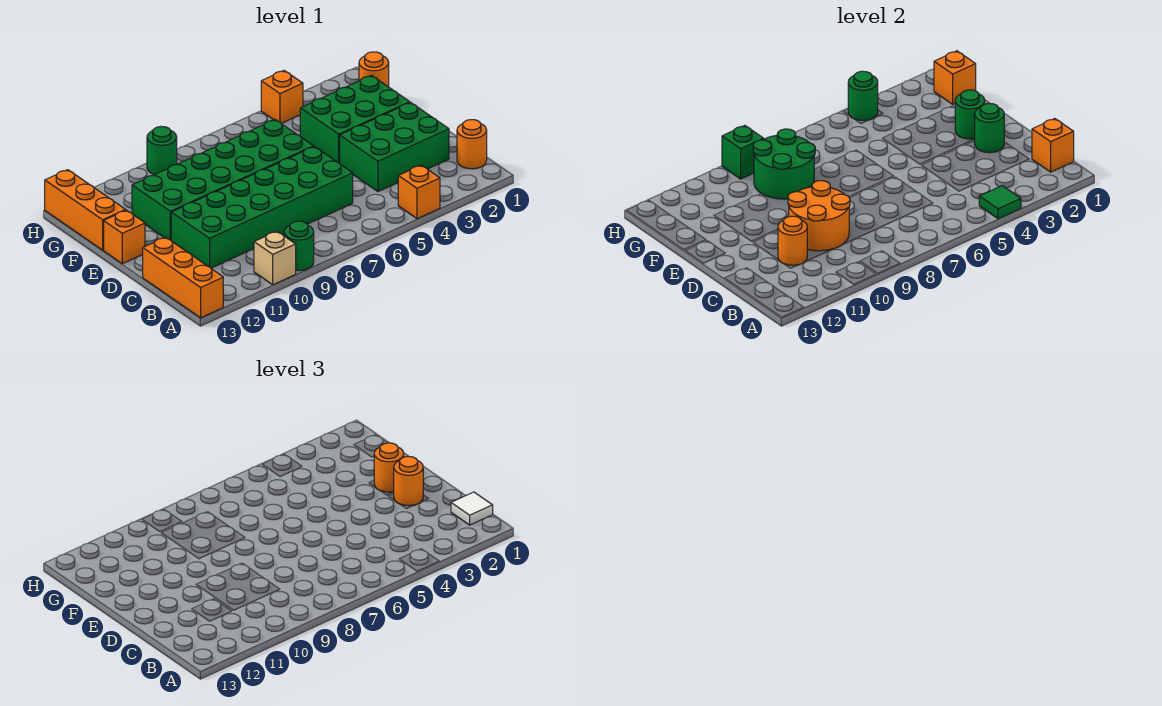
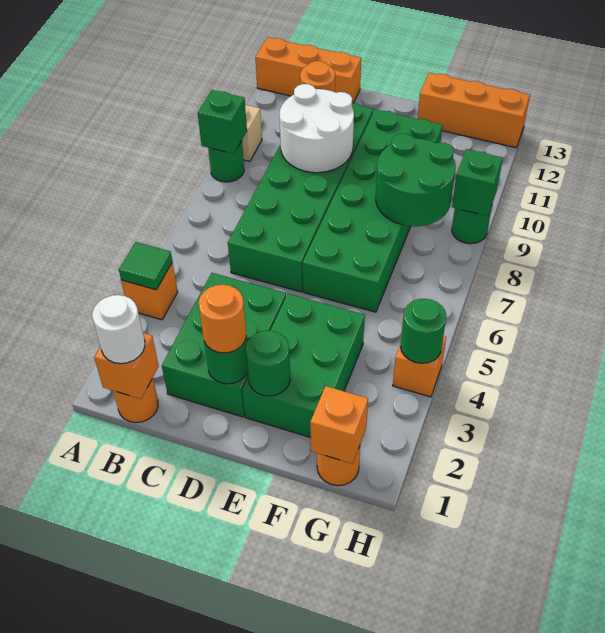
none -> green 1x1 brick [198,90,247,154]
white 1x1 tile [451,492,493,525] -> white 1x1 round brick [92,295,145,364]
orange 2x2 round brick [788,181,850,251] -> white 2x2 round brick [279,84,354,173]
orange 1x1 round brick [374,443,404,492] -> none
orange 1x1 brick [104,210,145,264] -> none

